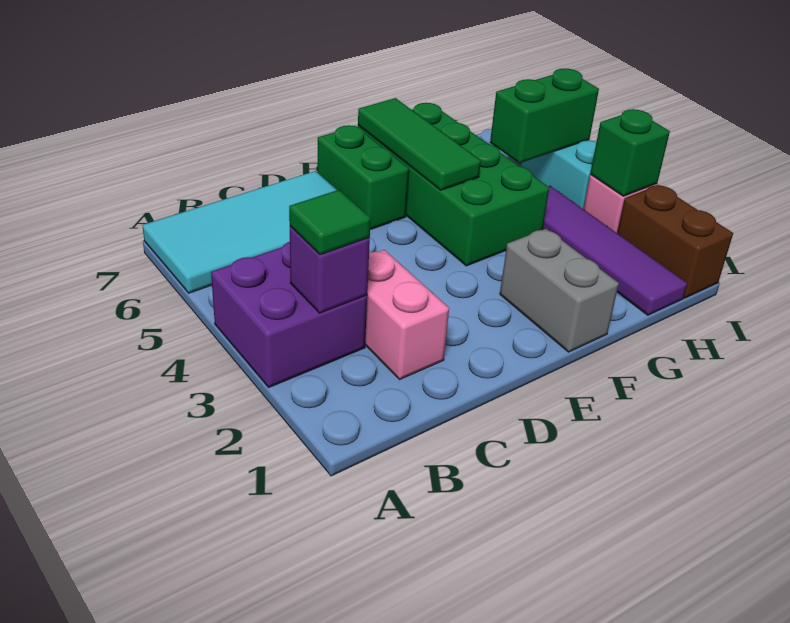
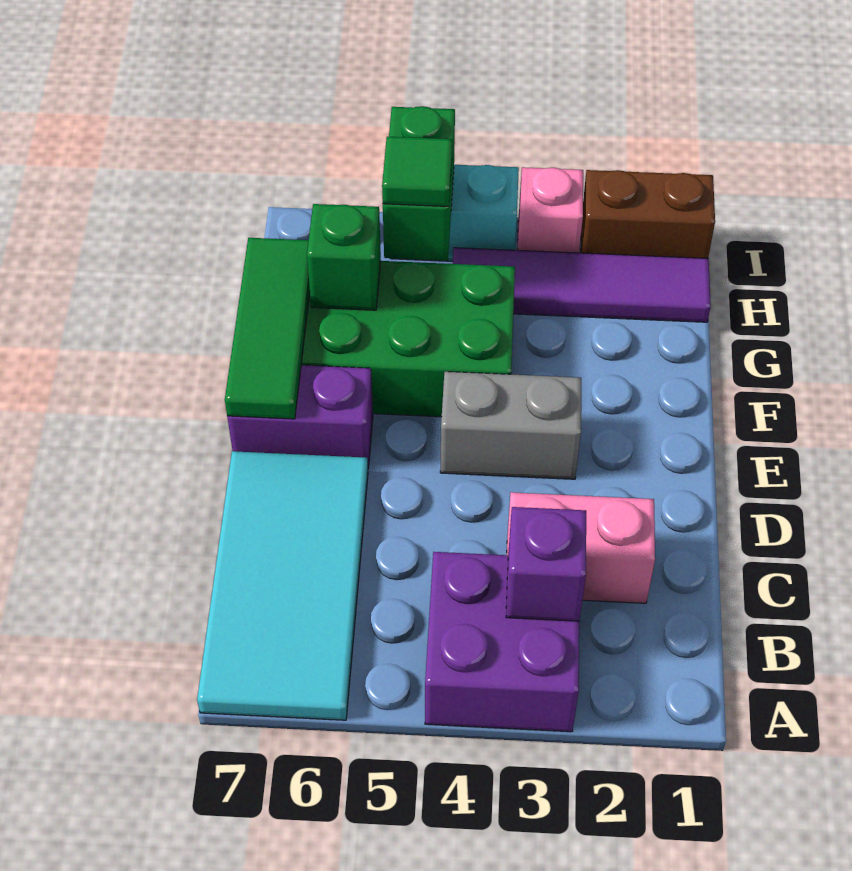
green 1x1 tile [289,190,371,255] -> green 1x1 tile moved to [382,137,452,207]
green 1x2 brick [317,125,409,230] -> purple 1x2 brick [227,365,373,468]
grey 1x2 brick [500,229,619,352] -> grey 1x2 brick moved to [440,372,581,479]
green 1x3 tile [358,98,481,190] -> green 1x3 tile turned to [225,238,310,419]
green 1x1 brick [590,109,670,196] -> green 1x1 brick moved to [307,204,381,310]

